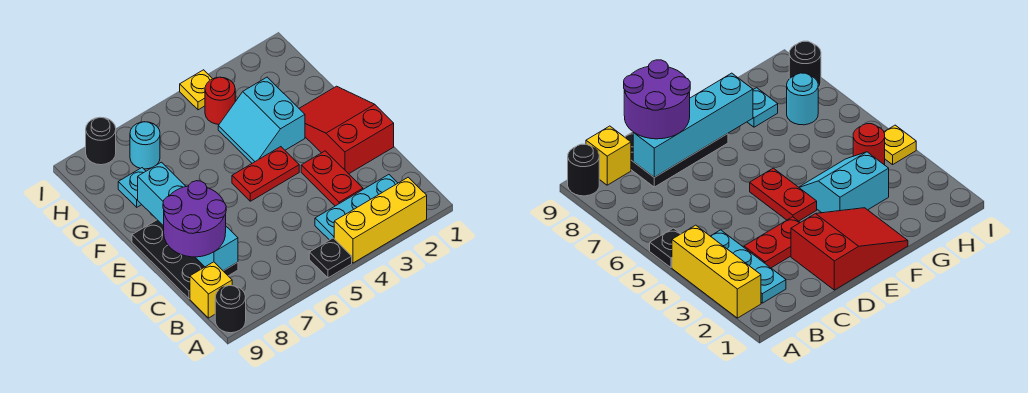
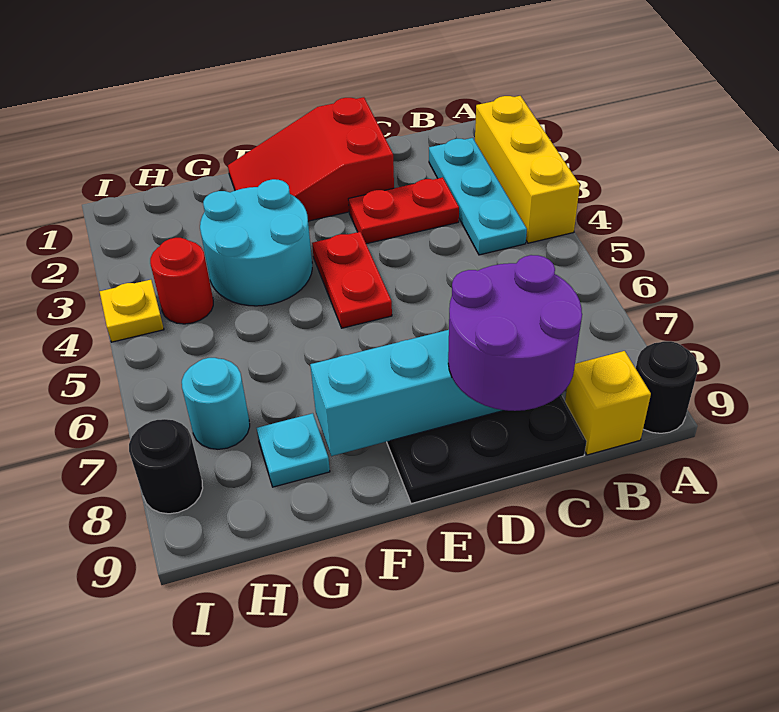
black 1x1 plate [309,238,352,278] -> none
cyan 2x2 slope [218,77,305,163] -> cyan 2x2 round brick [200,179,312,306]

